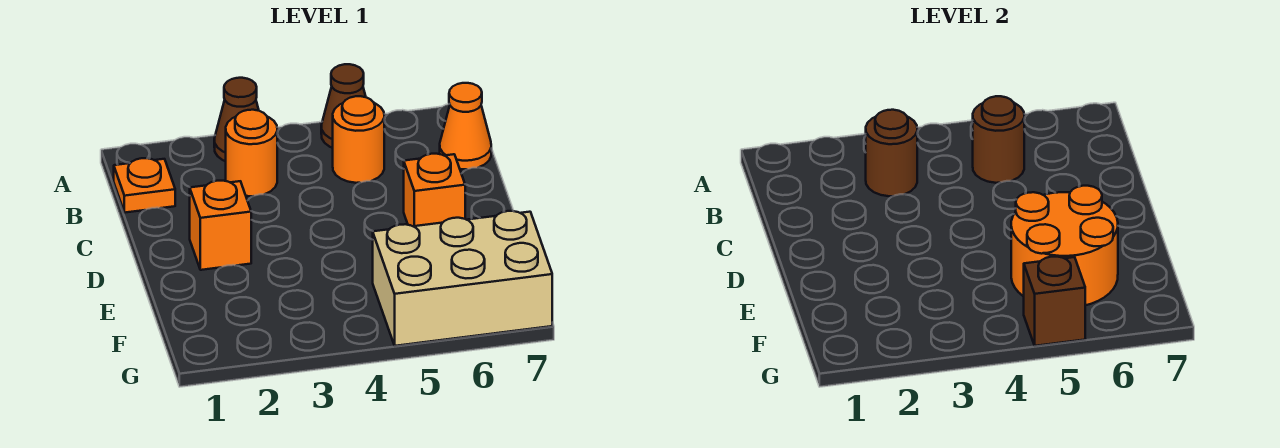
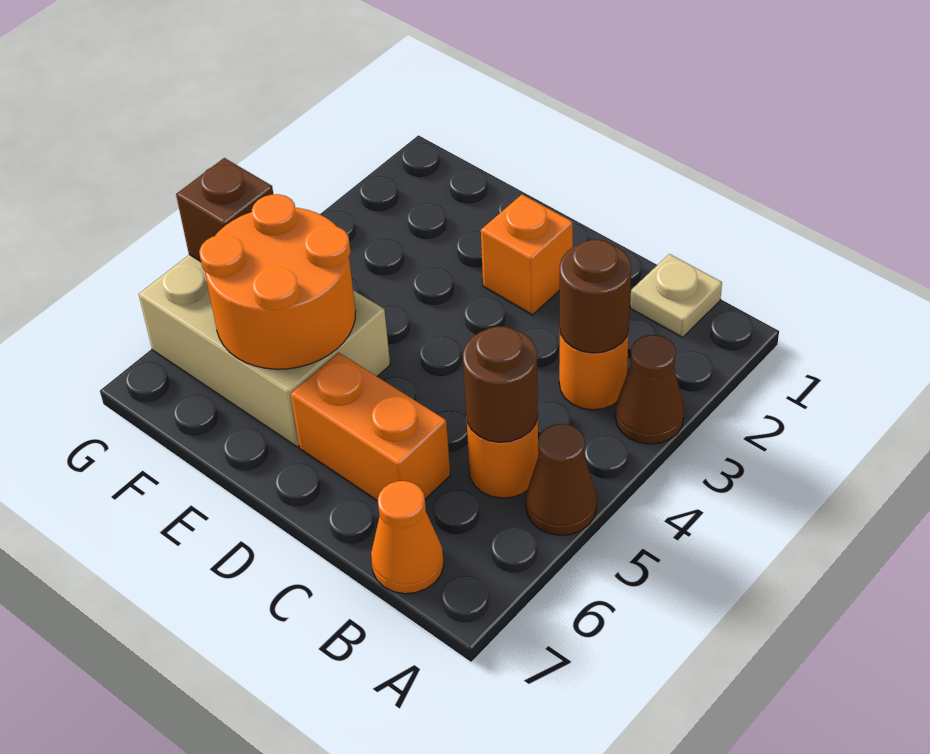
orange 1x1 plate [114,158,175,213] -> tan 1x1 plate [630,254,722,337]
orange 1x1 brick [404,154,465,226] -> orange 1x2 brick [291,352,450,501]
tan 2x3 brick [373,211,552,346] -> tan 2x3 brick turned to [139,255,390,447]

